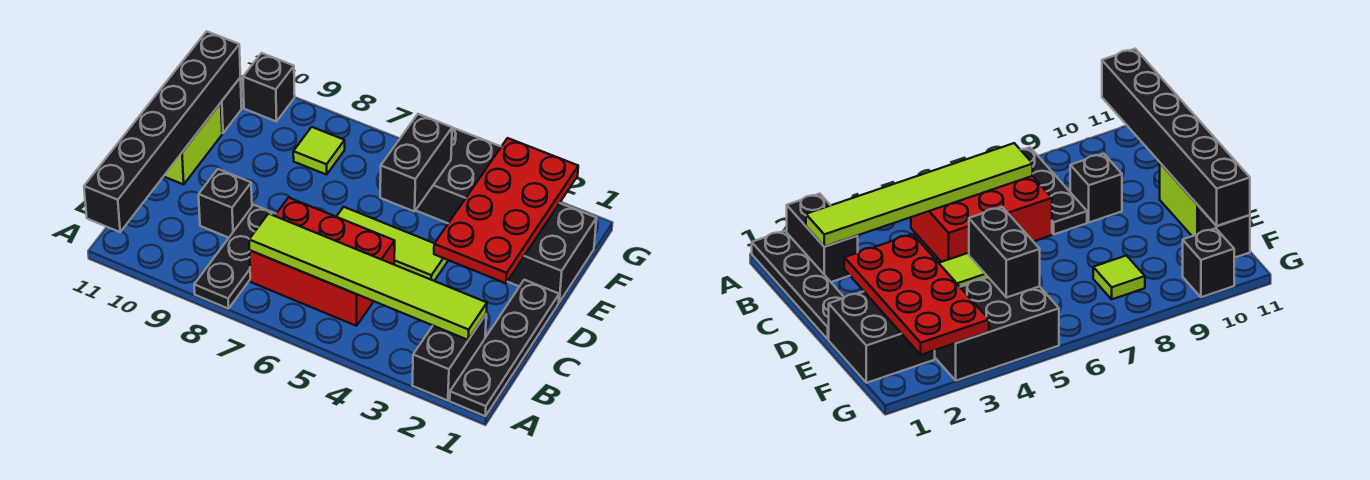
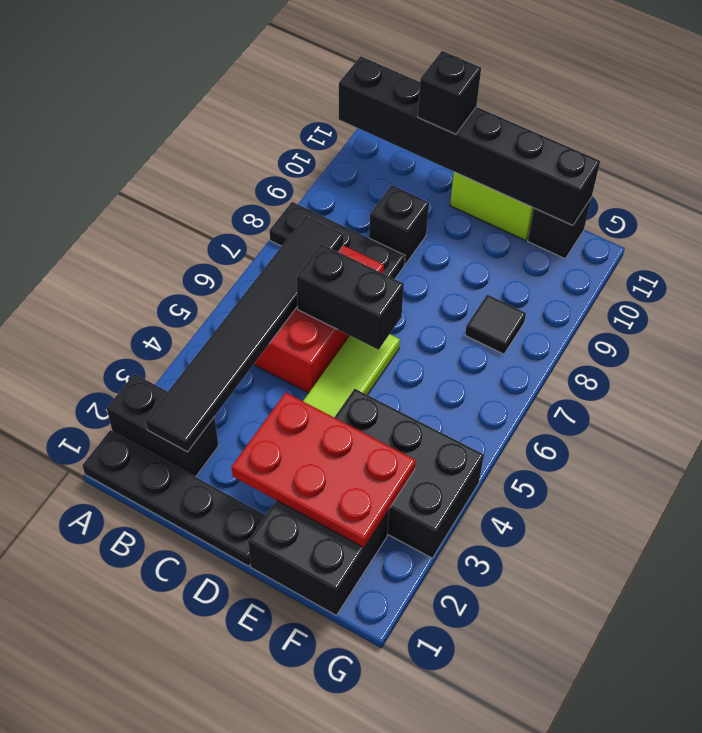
lime 1x6 tile [249,214,487,340] -> black 1x6 tile [146,216,344,452]
red 2x4 plate [434,138,578,283] -> red 2x3 plate [231,393,416,547]
black 1x2 brick [380,114,452,212] -> black 1x2 brick moved to [297,244,404,350]
black 2x3 brick [416,128,501,223] -> black 2x3 brick turned to [334,389,484,558]
lime 1x1 tile [293,127,345,175] -> black 1x1 tile [465,295,526,354]
black 1x1 brick [243,53,295,122] -> black 1x1 brick moved to [418,51,481,134]

